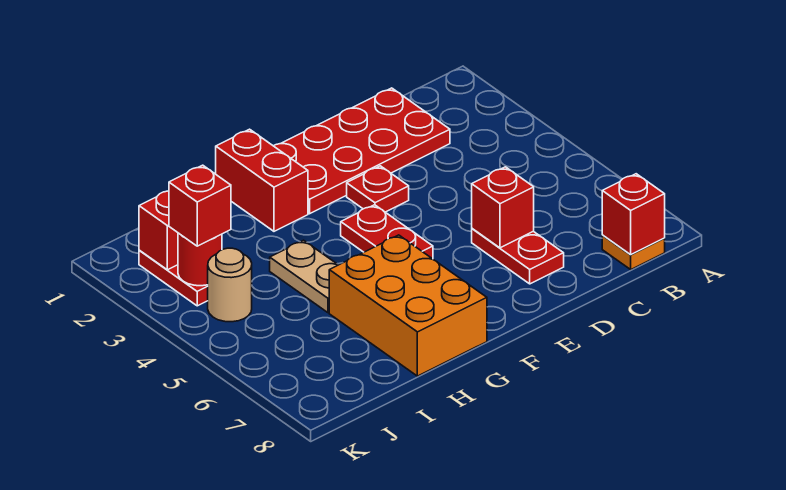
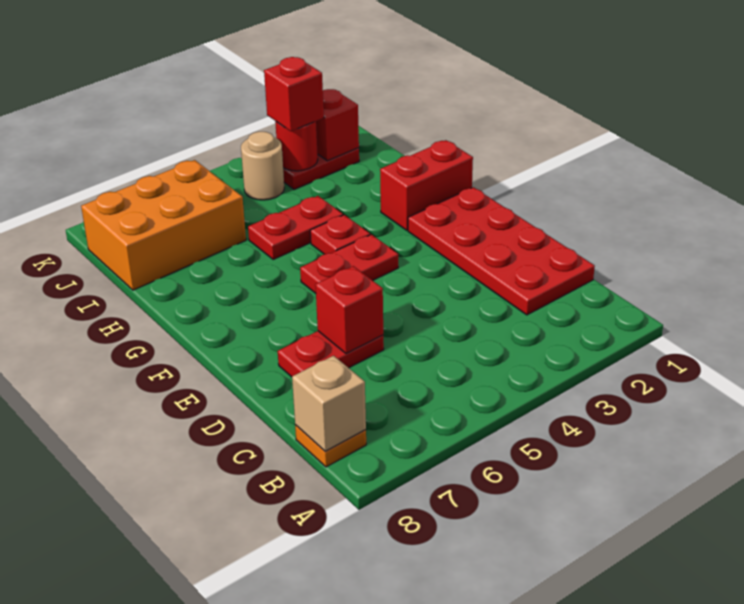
red 1x1 brick [602,174,665,255] -> tan 1x1 brick [292,356,366,451]
red 1x1 plate [347,166,409,212] -> red 1x1 plate moved to [310,215,370,254]
orange 2x3 brick [329,235,487,376] -> orange 2x3 brick moved to [81,160,246,290]
tan 1x2 plate [270,240,338,313] -> red 1x2 plate [248,196,343,259]

